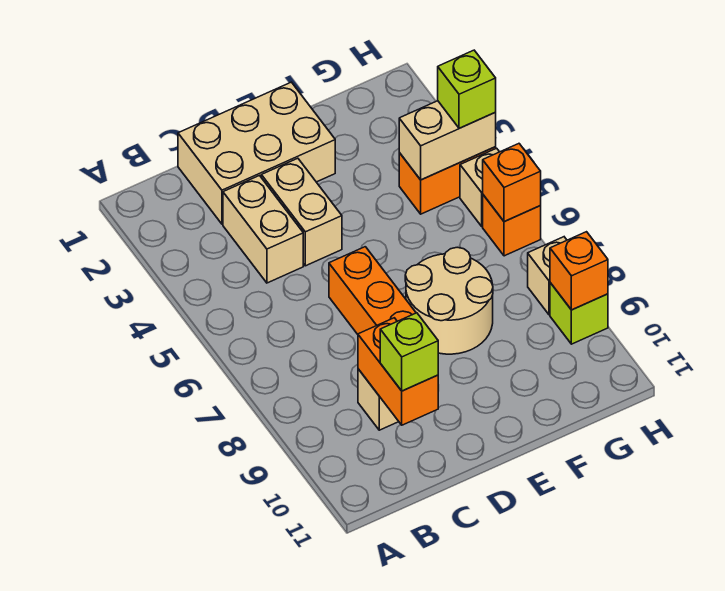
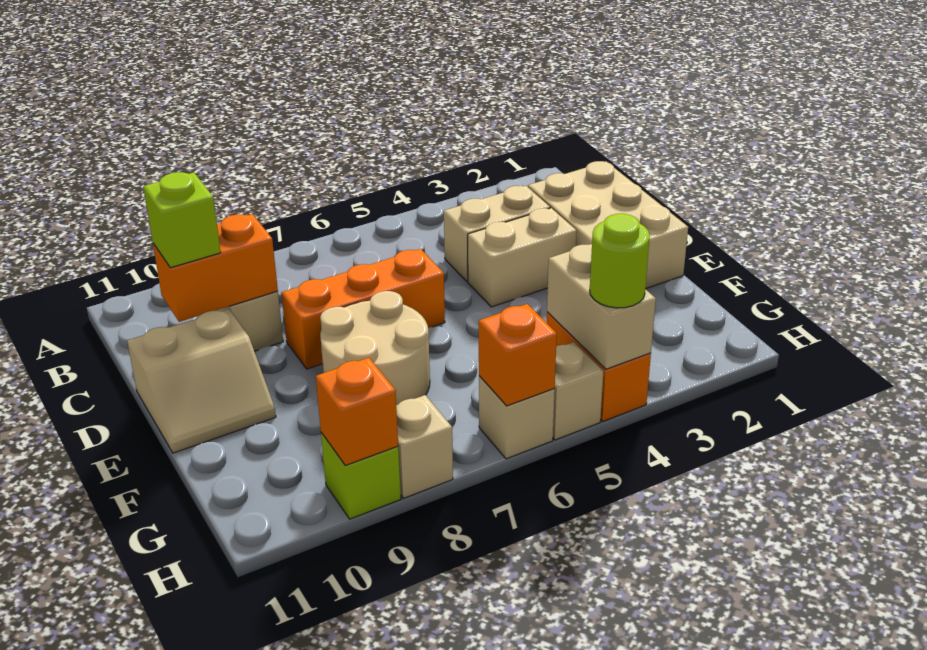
none -> tan 2x2 slope [127,309,276,453]
lime 1x1 brick [438,50,496,128] -> lime 1x1 round brick [590,214,650,308]
orange 1x1 brick [483,195,541,256] -> tan 1x1 brick [479,376,555,459]

